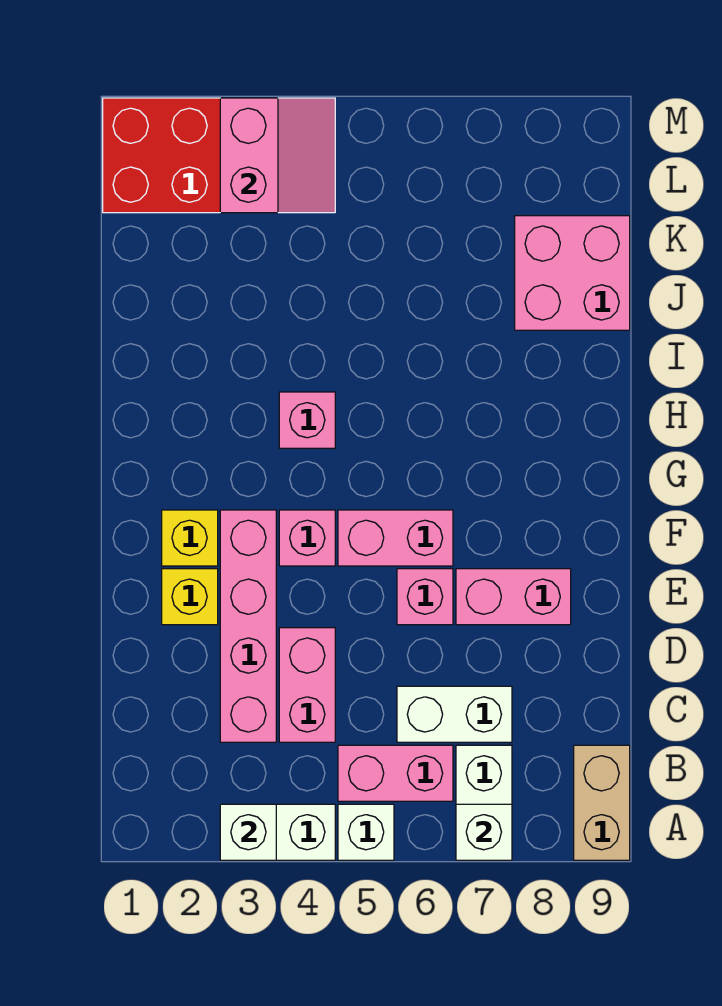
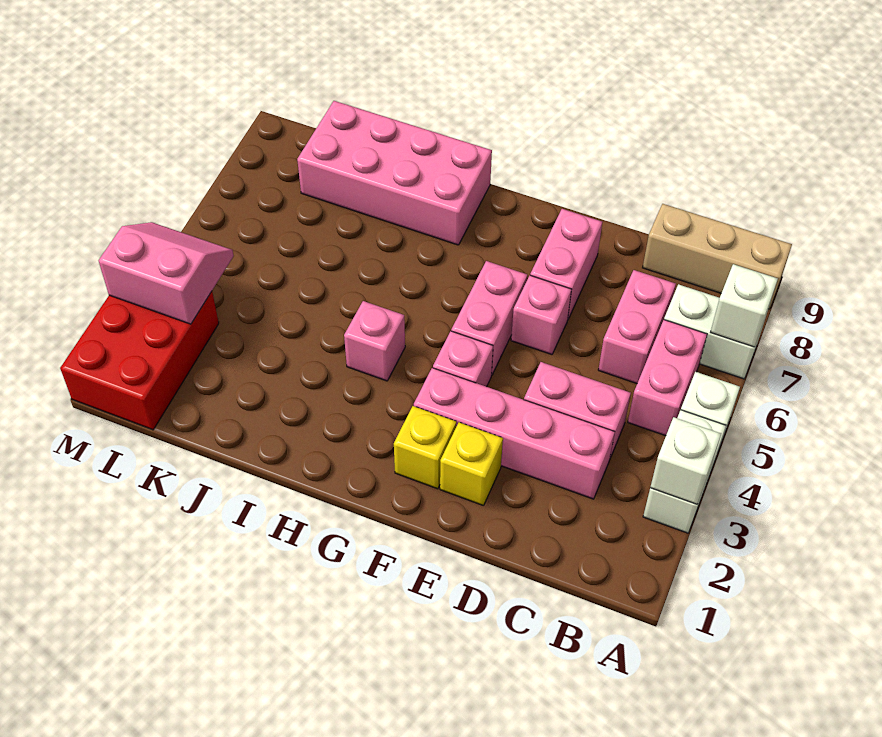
tan 1x2 brick [574,745,630,860] -> tan 1x3 brick [643,204,792,309]
white 1x2 brick [397,686,512,742] -> pink 1x2 brick [598,270,676,383]
pink 2x2 brick [515,216,630,330] -> pink 2x4 brick [297,101,492,245]

